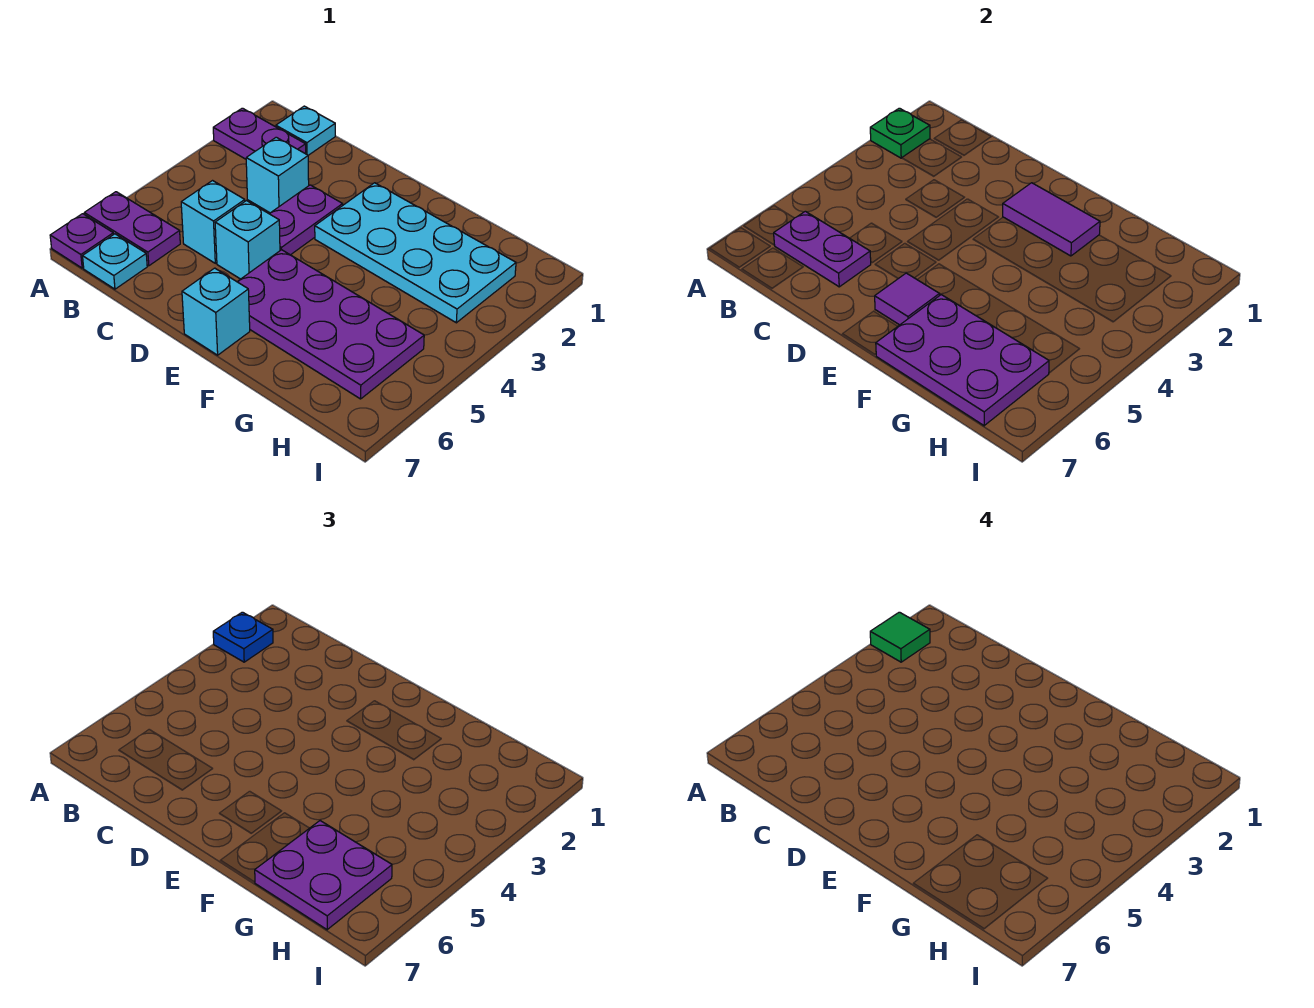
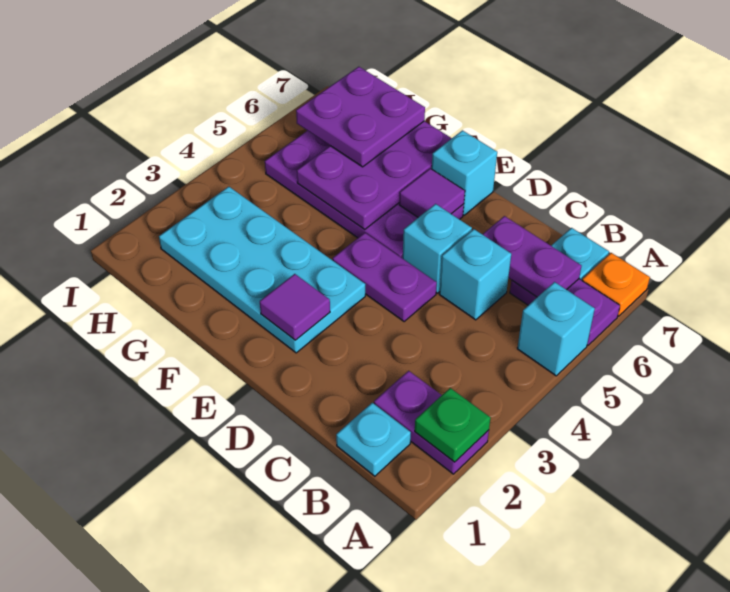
blue 1x1 plate [213,612,273,662] -> none
green 1x1 tile [870,612,930,662] -> none
purple 1x1 plate [50,214,113,268] -> orange 1x1 plate [582,253,650,316]
cyan 1x1 brick [246,137,309,213] -> cyan 1x1 brick moved to [517,282,595,376]
purple 1x2 plate [270,185,343,255] -> purple 1x2 plate turned to [333,233,437,322]
purple 1x2 tile [1003,183,1100,256] -> purple 1x1 tile [260,274,330,340]
purple 2x3 plate [876,295,1049,426] -> purple 2x3 plate turned to [297,121,452,230]

